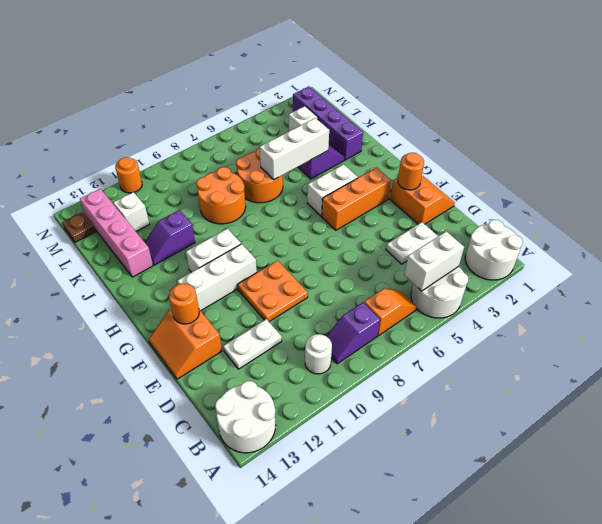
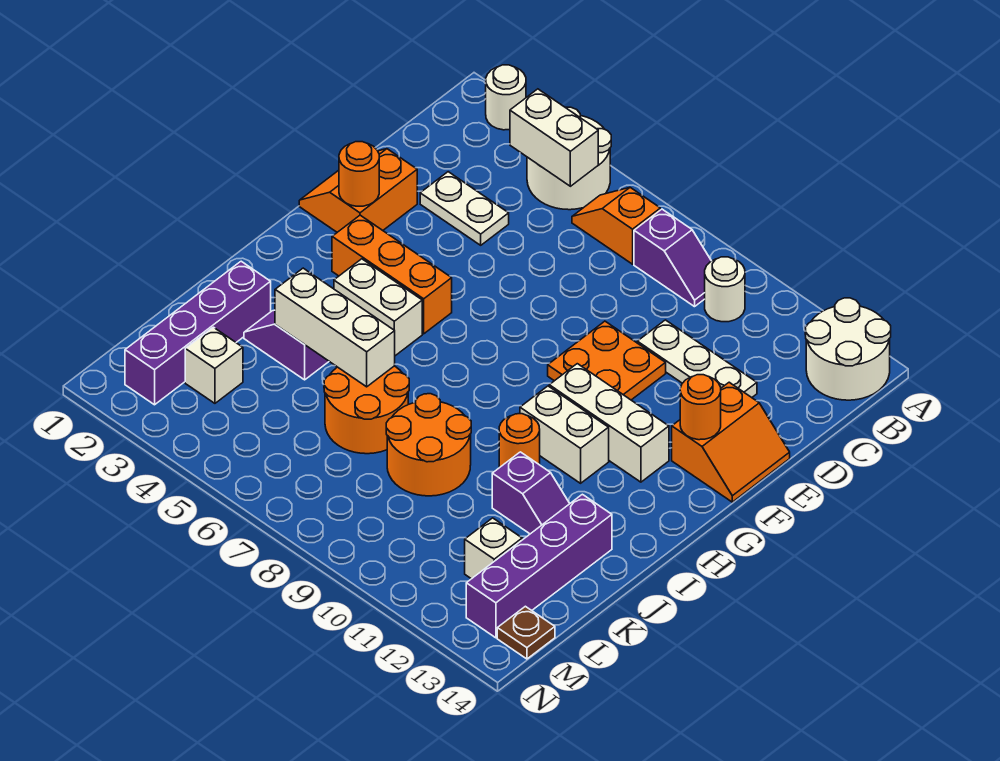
white 2x2 round brick [465,220,523,280] -> white 1x1 round brick [486,65,526,130]
white 1x2 plate [223,319,282,369] -> white 1x3 plate [637,320,757,397]
pink 1x4 brick [80,189,153,277] -> purple 1x4 brick [466,494,612,638]
orange 1x1 round brick [115,157,142,193] -> orange 1x1 round brick moved to [499,414,540,467]

